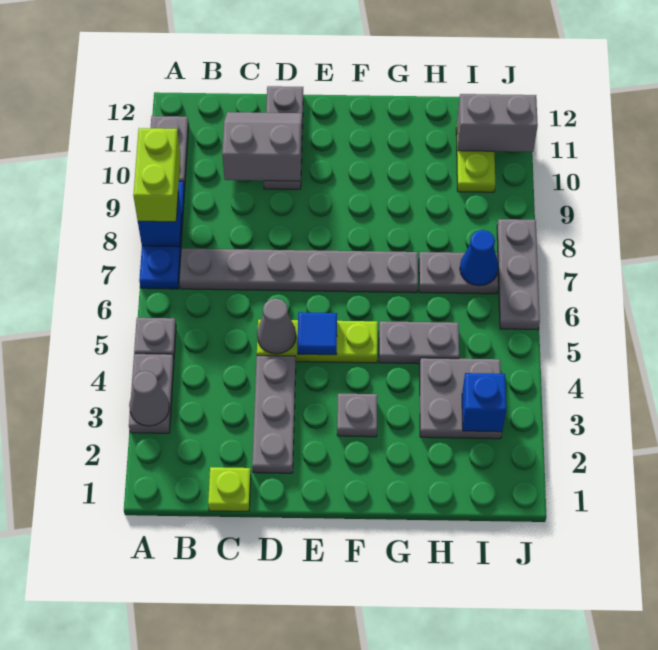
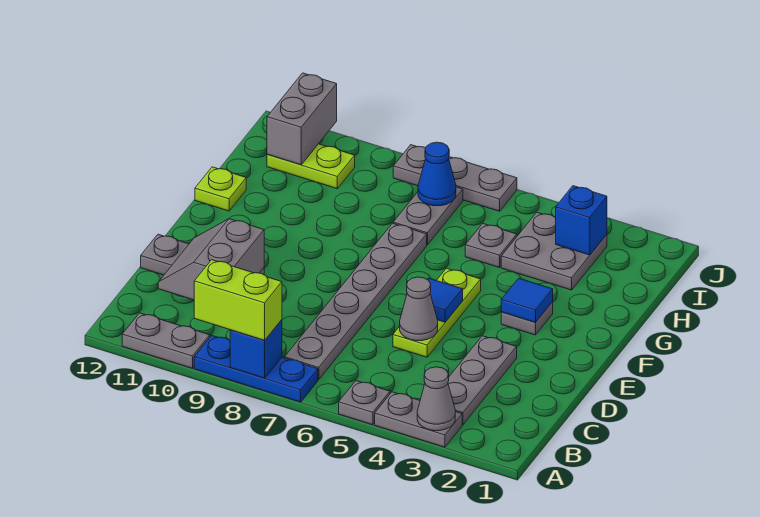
lime 1x1 plate [208,467,251,511] -> lime 1x1 plate moved to [195,167,246,211]
grey 1x3 plate [252,356,296,473] -> grey 1x3 plate turned to [448,336,517,425]
none -> blue 1x1 tile [501,278,553,322]
grey 1x2 plate [379,321,459,364] -> grey 1x1 plate [465,223,517,268]

